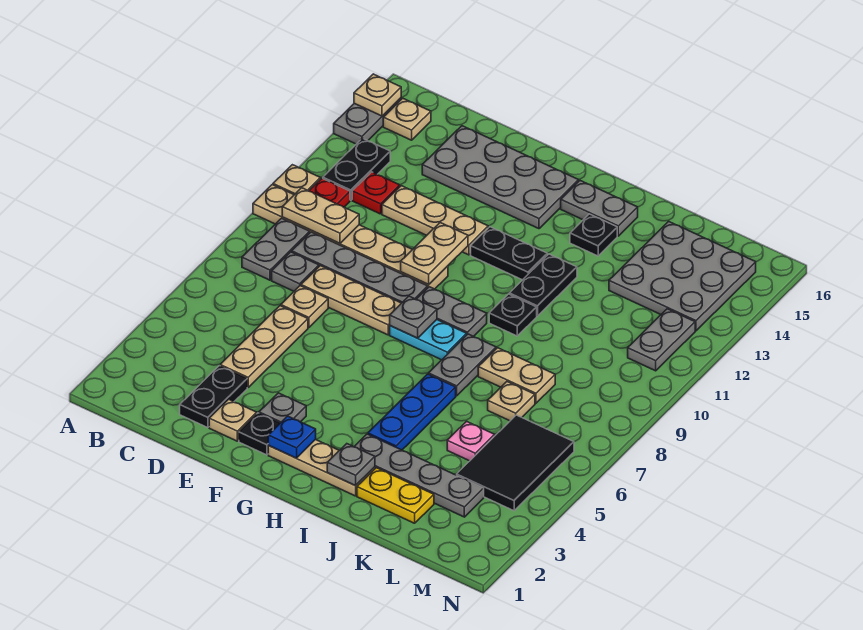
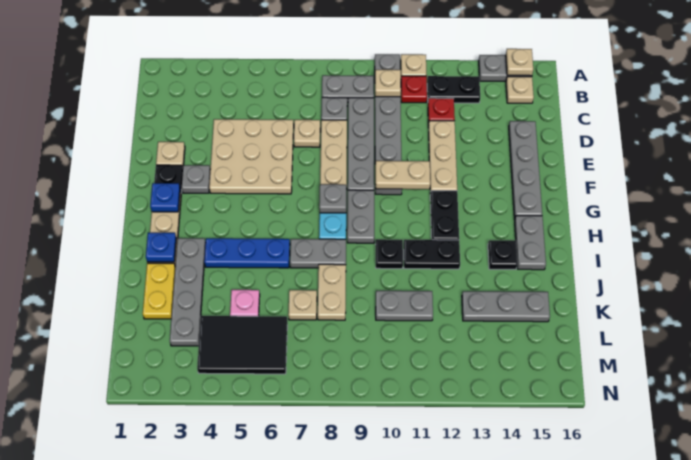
tan 1x6 plate [253,185,448,289] -> grey 1x6 plate [375,54,402,195]
tan 1x2 plate [282,188,359,243] -> tan 1x1 plate [375,70,401,97]
black 1x2 plate [180,366,247,428] -> none
tan 1x3 plate [220,306,308,387] -> tan 3x3 plate [209,119,294,194]
grey 2x4 plate [422,126,579,229] -> grey 1x4 plate [509,121,542,219]
grey 1x1 plate [327,444,375,486] -> blue 1x1 plate [146,233,176,262]
grey 3x3 plate [609,221,756,331] -> grey 1x3 plate [462,291,550,322]
grey 1x2 plate [628,309,695,371] -> grey 1x2 plate moved to [376,291,433,321]

